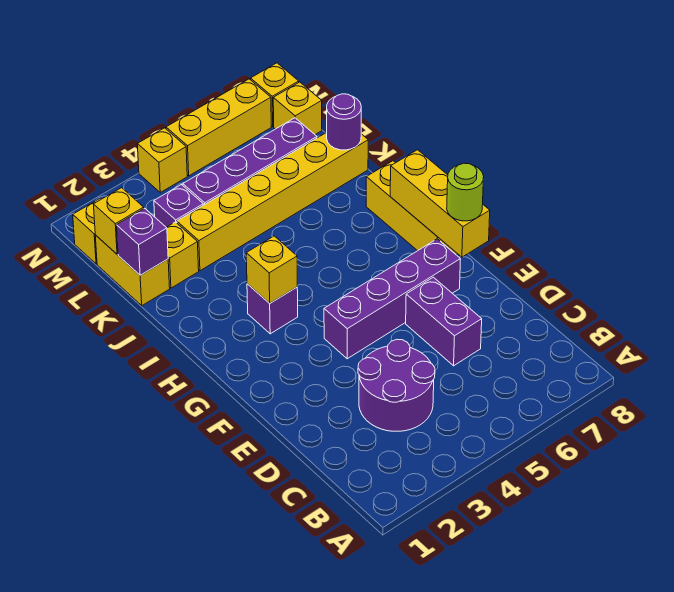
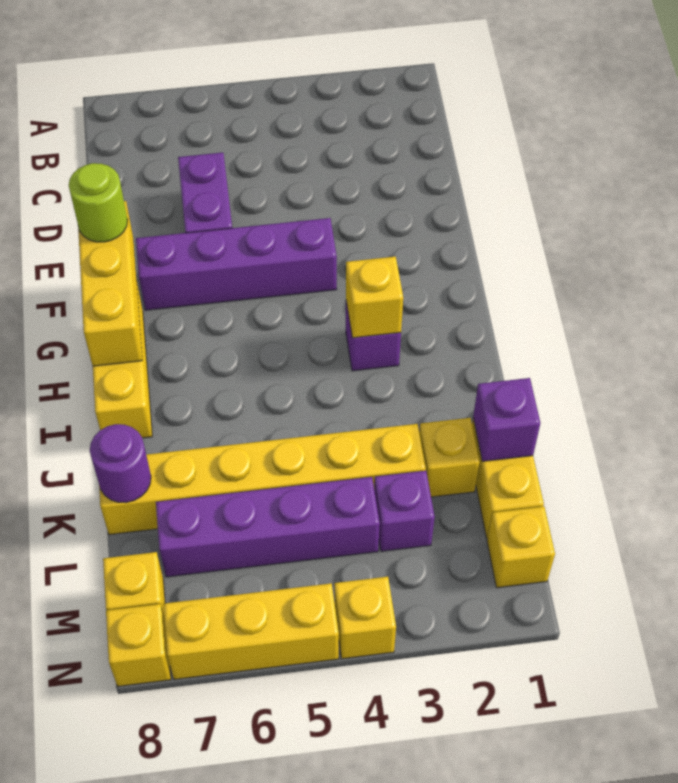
purple 2x2 round brick [358,339,435,431] -> none
yellow 1x1 brick [94,188,144,254] -> none

